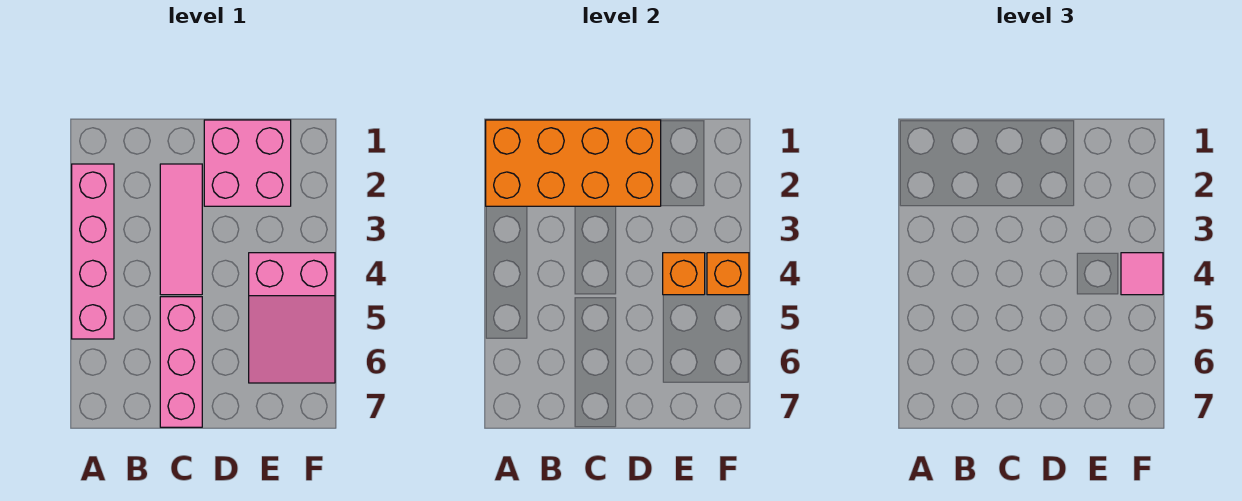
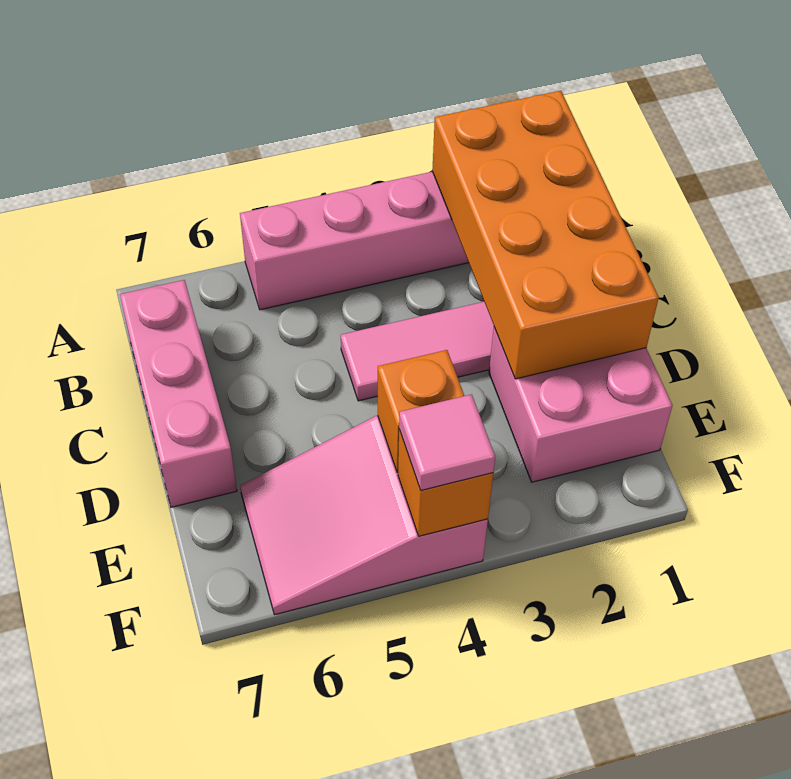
pink 1x3 brick [160,297,202,427] -> pink 1x3 brick turned to [120,280,237,507]

